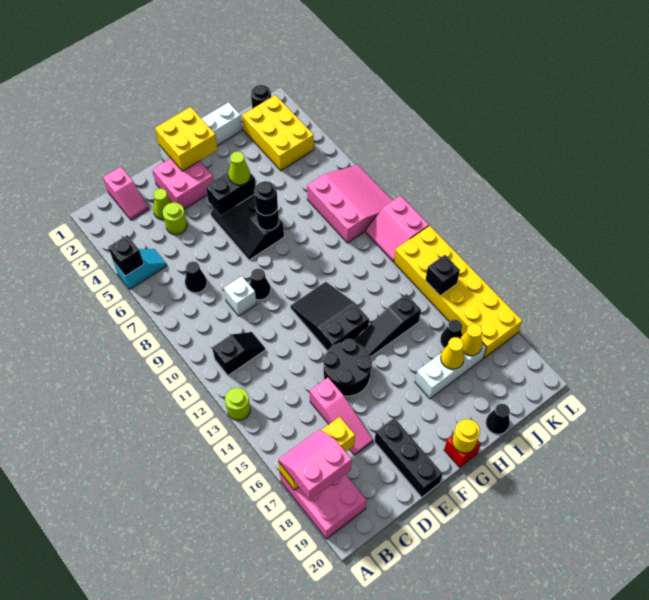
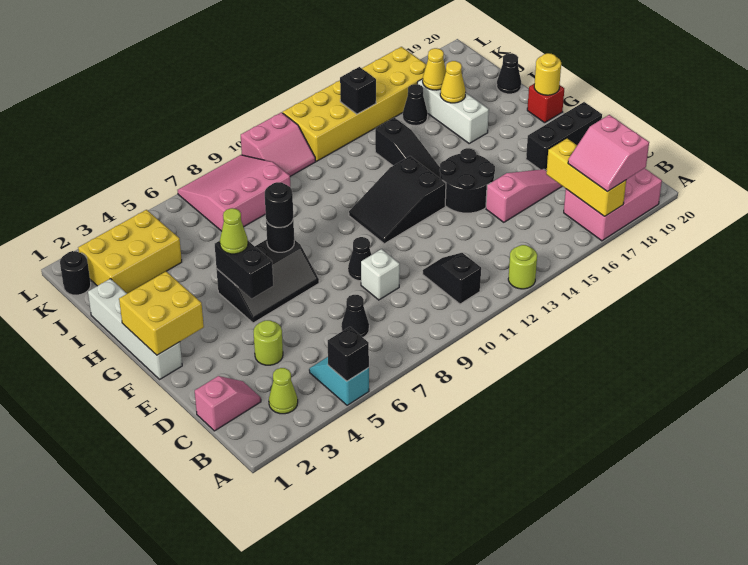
lime 1x1 cone [153,188,172,220] -> lime 1x1 cone moved to [269,368,298,414]
pink 2x2 brick [153,158,213,209] -> none

